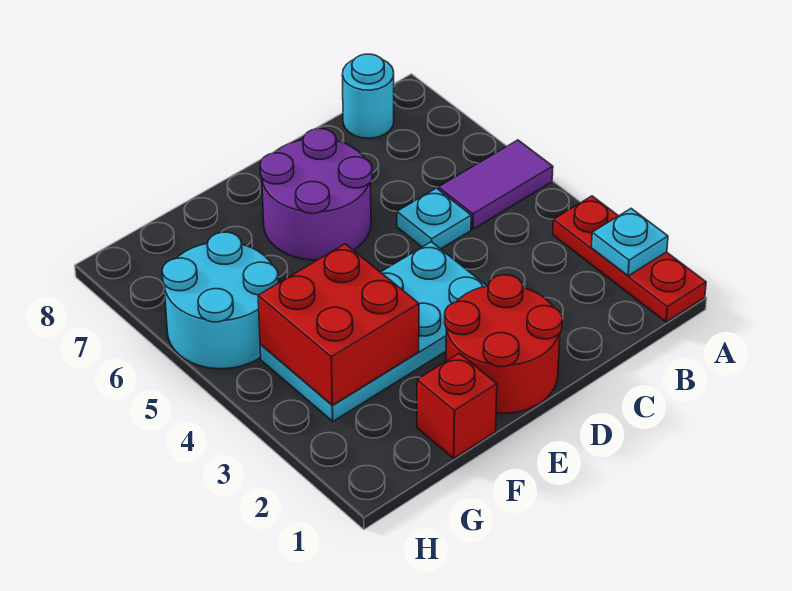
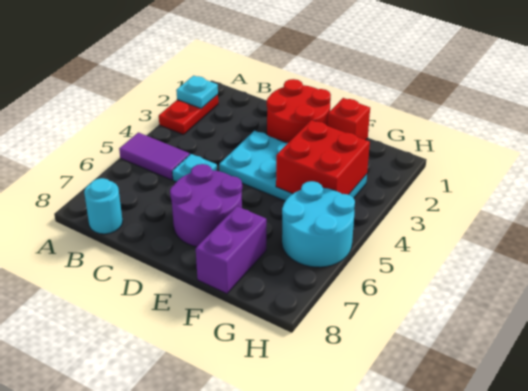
red 1x3 plate [553,196,706,322] -> red 1x2 plate [159,95,218,135]
none -> purple 1x2 brick [196,206,266,294]

